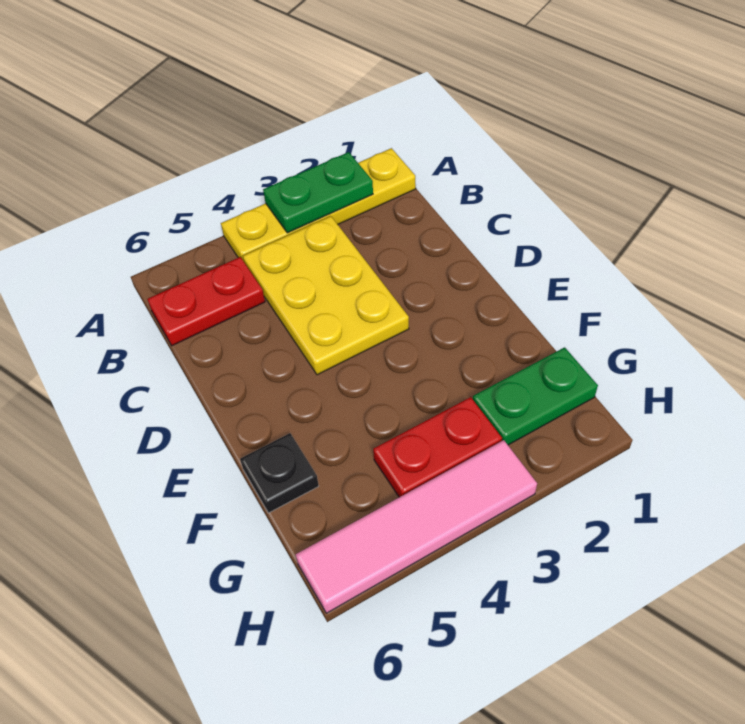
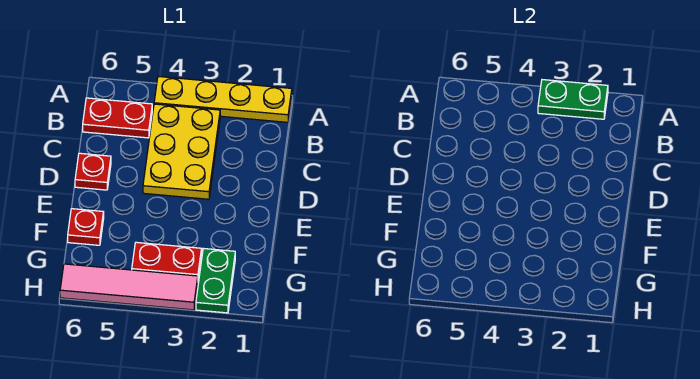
none -> red 1x1 plate [75,153,111,190]
black 1x1 plate [240,433,319,513] -> red 1x1 plate [68,209,104,245]
green 1x2 plate [473,347,598,445] -> green 1x2 plate turned to [196,248,235,313]

